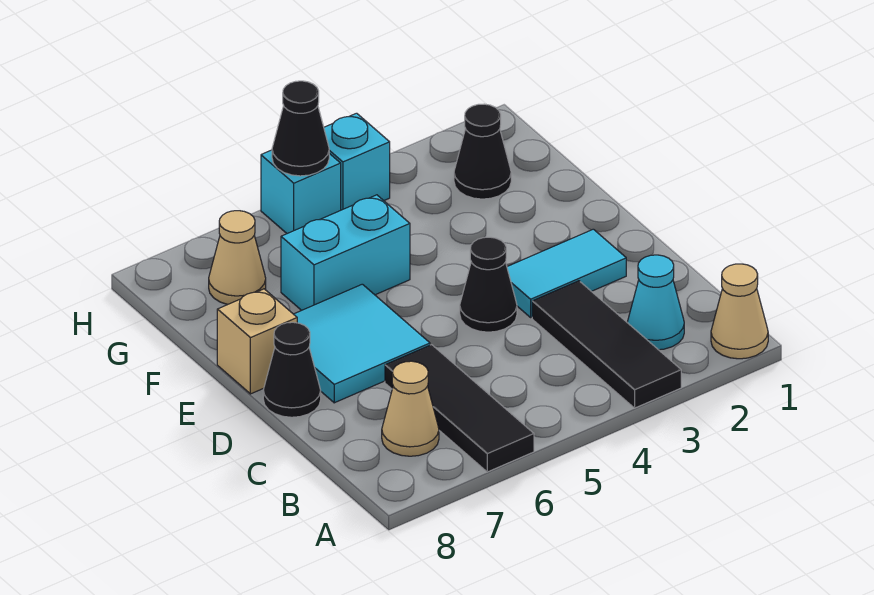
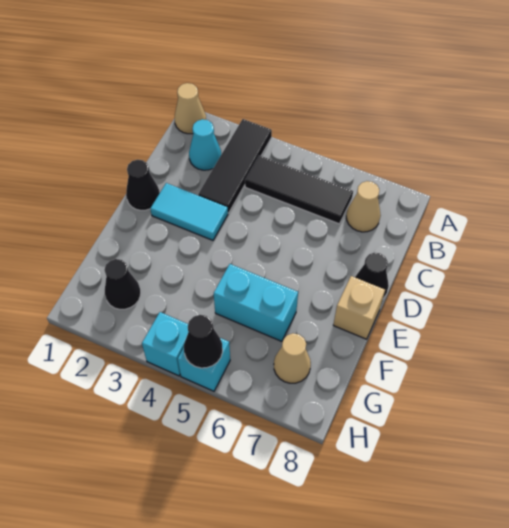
black 1x3 tile [385,345,534,472] -> black 1x3 tile turned to [245,155,353,224]
black 1x1 cone [460,237,517,332] -> black 1x1 cone moved to [126,160,160,210]
cyan 2x2 tile [294,284,430,403] -> none

